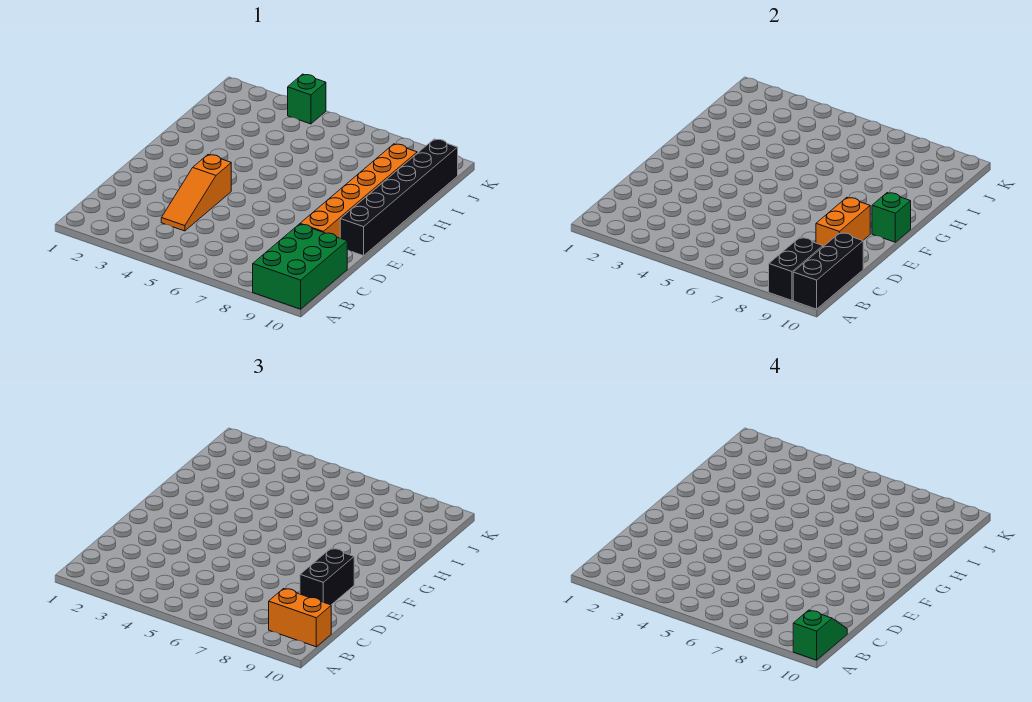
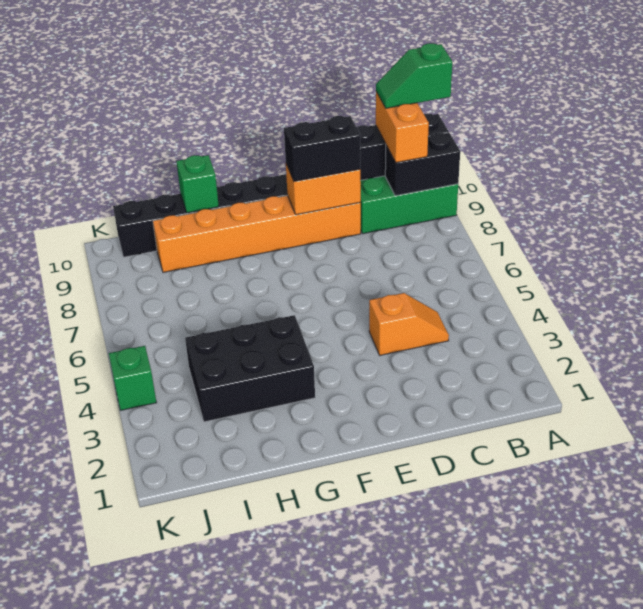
orange 1x3 slope [161,155,231,231] -> orange 1x2 slope [369,293,449,355]
green 1x1 brick [872,193,911,242] -> green 1x1 brick moved to [176,155,219,213]
none -> black 2x3 brick [185,315,315,422]

